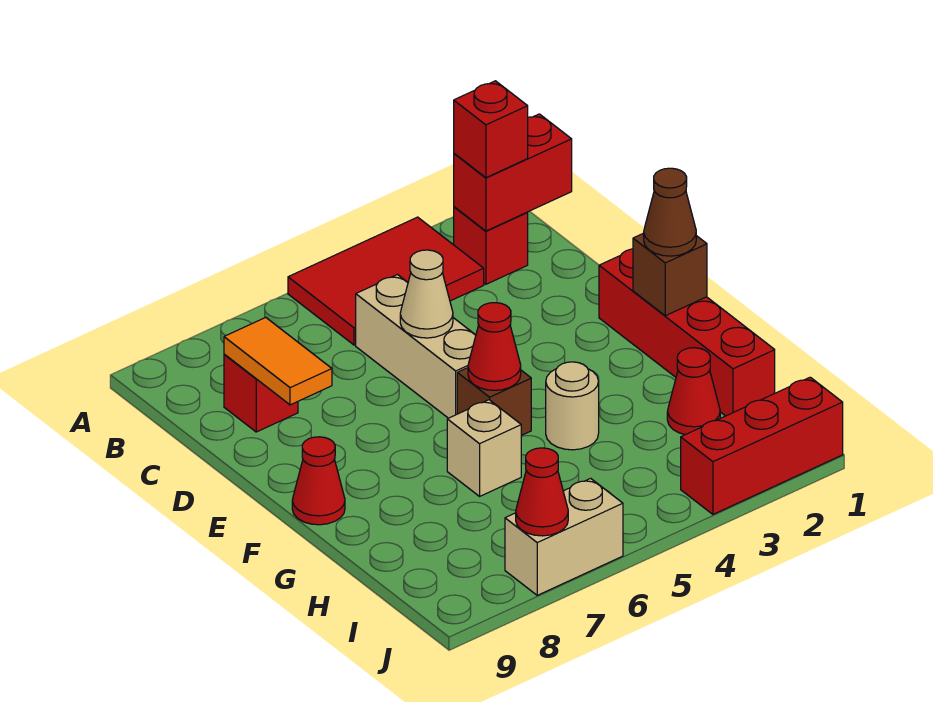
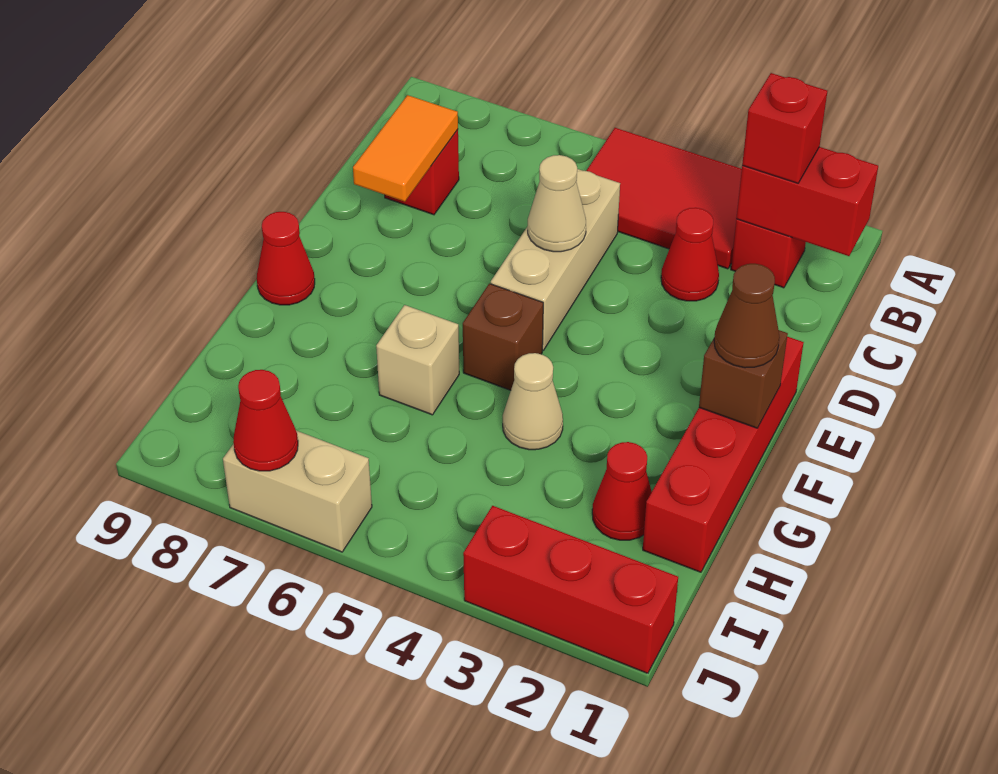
red 1x1 cone [468,303,521,390] -> red 1x1 cone moved to [661,208,719,301]
tan 1x1 round brick [546,362,599,450] -> tan 1x1 cone [503,353,563,450]

